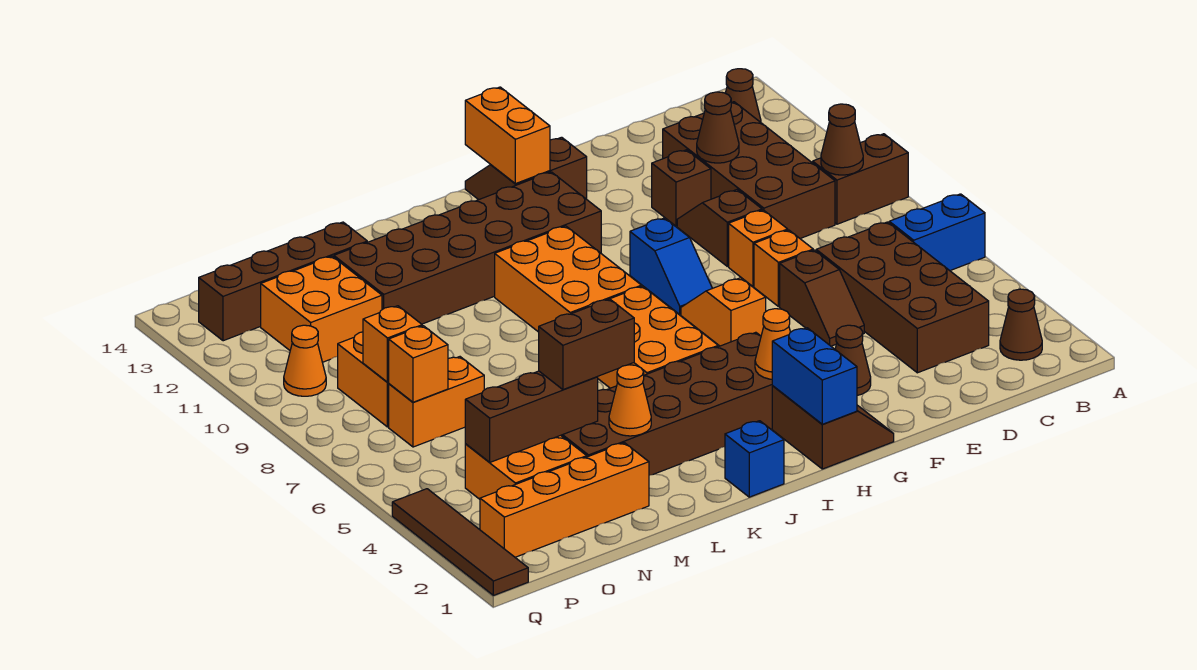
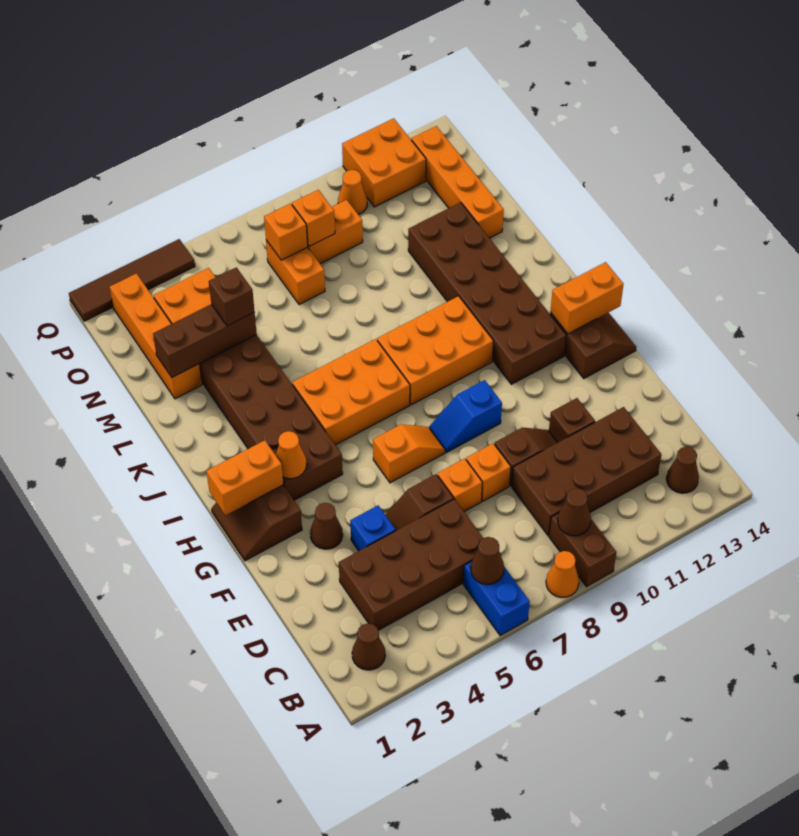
brown 1x1 cone [697,92,739,163] -> brown 1x1 cone moved to [471,537,504,584]
brown 2x2 slope [772,386,894,469] -> brown 2x2 slope turned to [212,485,302,561]
blue 1x2 brick [772,328,857,424] -> orange 1x2 brick [207,440,283,515]
blue 1x1 brick [725,421,784,497] -> blue 1x1 brick moved to [350,506,396,551]
orange 1x1 cone [609,365,651,436] -> orange 1x1 cone moved to [546,551,579,597]
brown 1x2 brick [539,299,634,390] -> brown 1x1 brick [209,267,255,326]
brown 1x3 brick [465,371,598,462] -> brown 1x3 brick turned to [153,304,257,377]
brown 1x4 brick [199,222,367,341] -> orange 1x4 brick [411,126,504,238]
orange 2x2 brick [261,256,382,362] -> orange 2x2 brick moved to [342,118,426,207]

